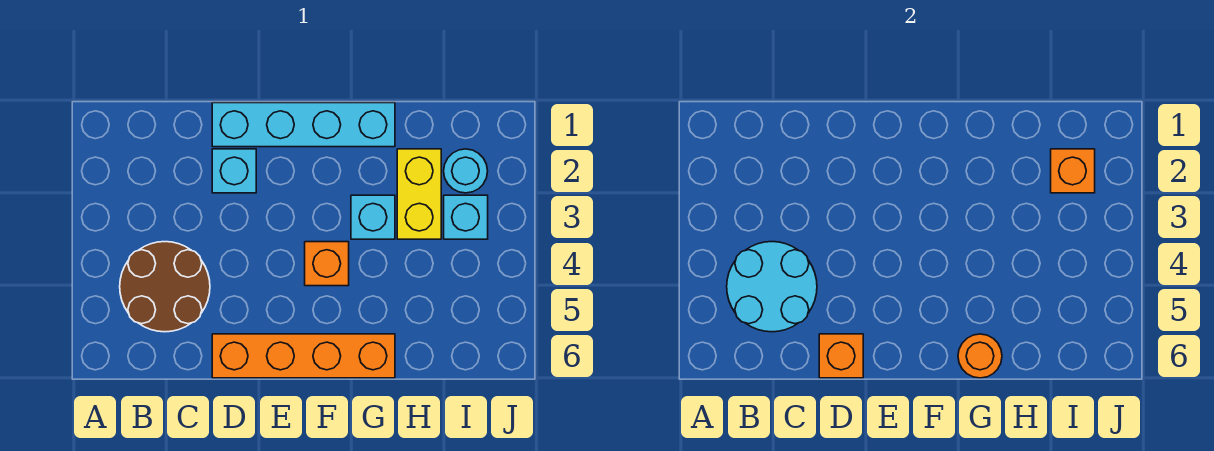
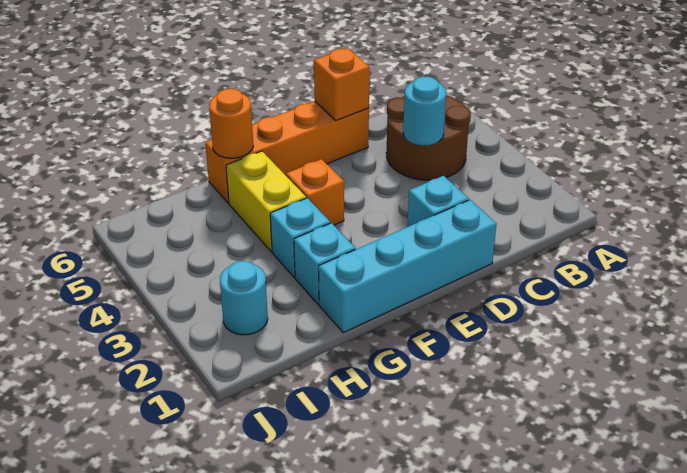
cyan 2x2 round brick [727,242,817,332] -> cyan 1x1 round brick [403,77,446,146]
yellow 1x2 brick [397,149,441,239] -> yellow 1x2 brick moved to [226,151,306,252]
orange 1x1 brick [1051,149,1095,193] -> none
cyan 1x1 brick [444,195,488,239] -> cyan 1x1 brick moved to [294,223,355,304]

